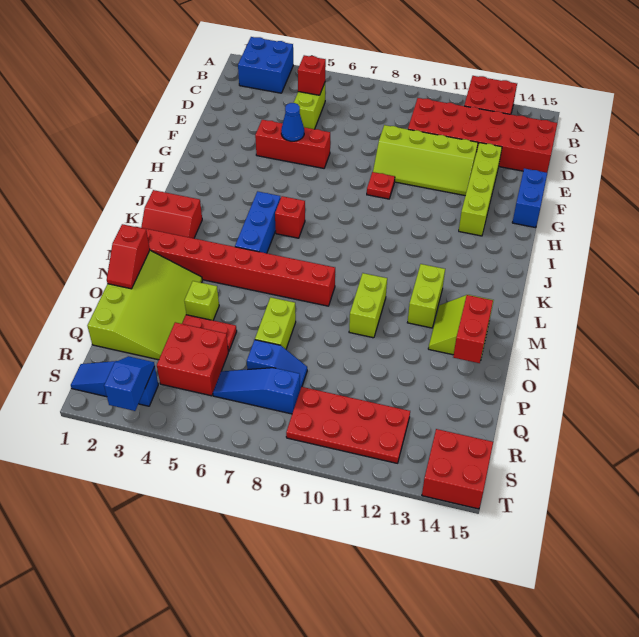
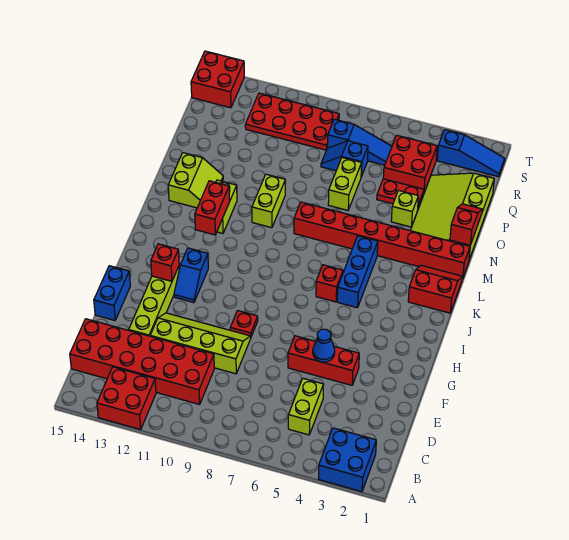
red 1x1 brick [298,55,326,95] -> red 1x1 brick moved to [151,244,179,281]
red 1x2 brick [453,295,493,363] -> red 1x2 brick moved to [195,181,230,235]
blue 1x2 slope [104,356,155,411] -> blue 1x2 slope moved to [174,248,208,303]

